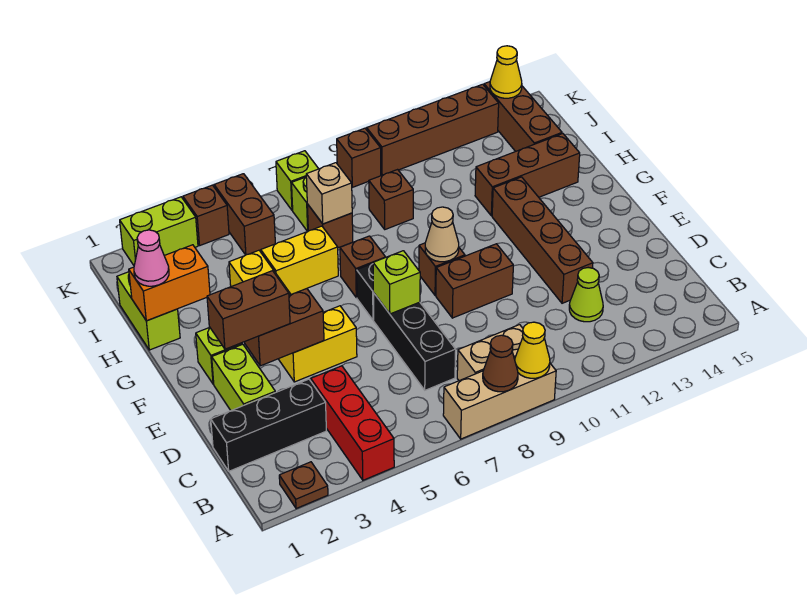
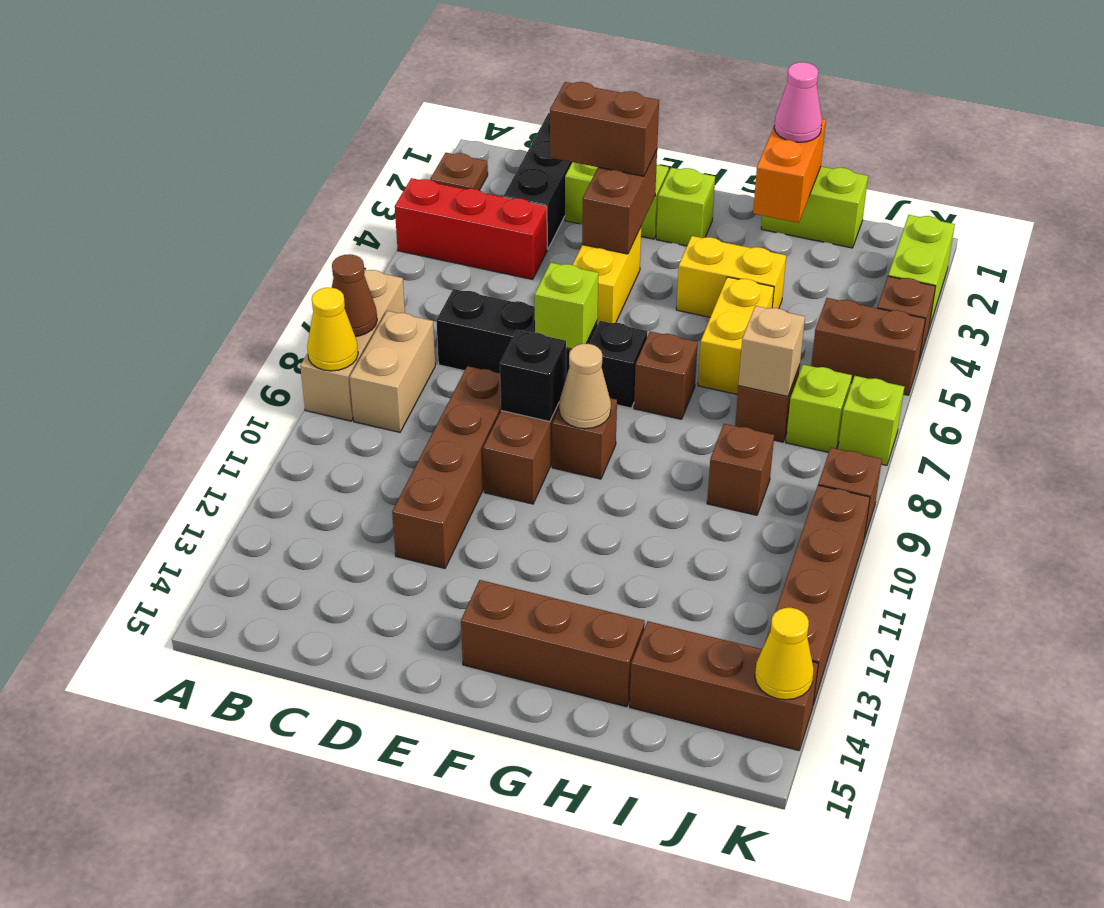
lime 1x1 cone [569,268,603,322] -> none
brown 1x4 brick [492,177,593,303] -> brown 1x4 brick turned to [392,366,501,568]
brown 1x2 brick [207,271,290,349] -> brown 1x2 brick turned to [550,82,659,176]
none -> black 1x1 brick [500,330,566,422]
brown 1x3 brick [475,134,580,216] -> brown 1x3 brick turned to [461,580,645,707]

